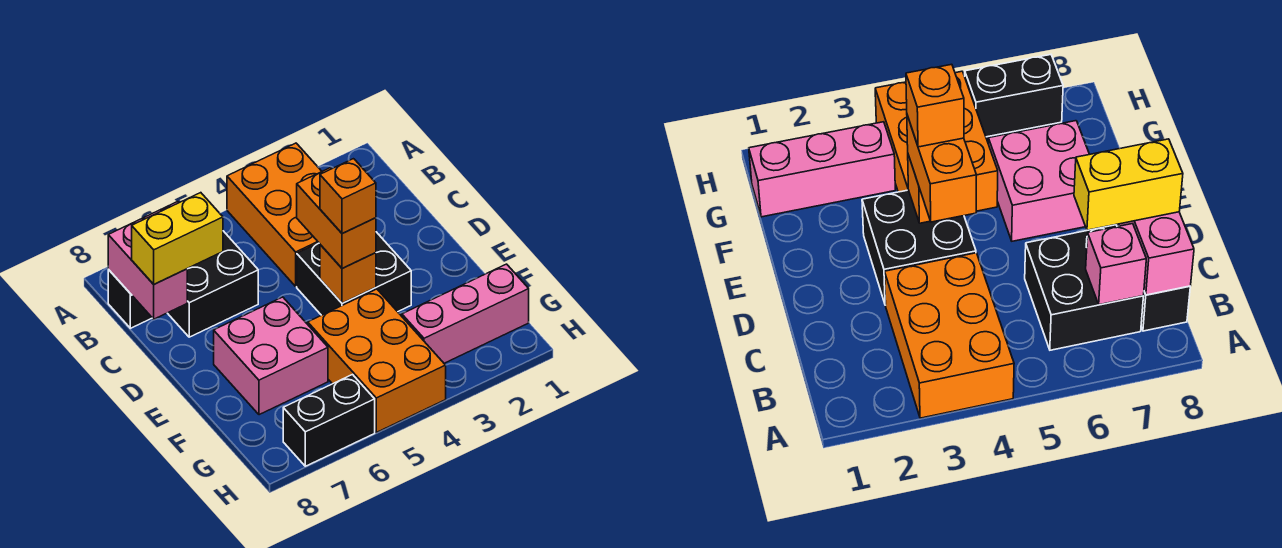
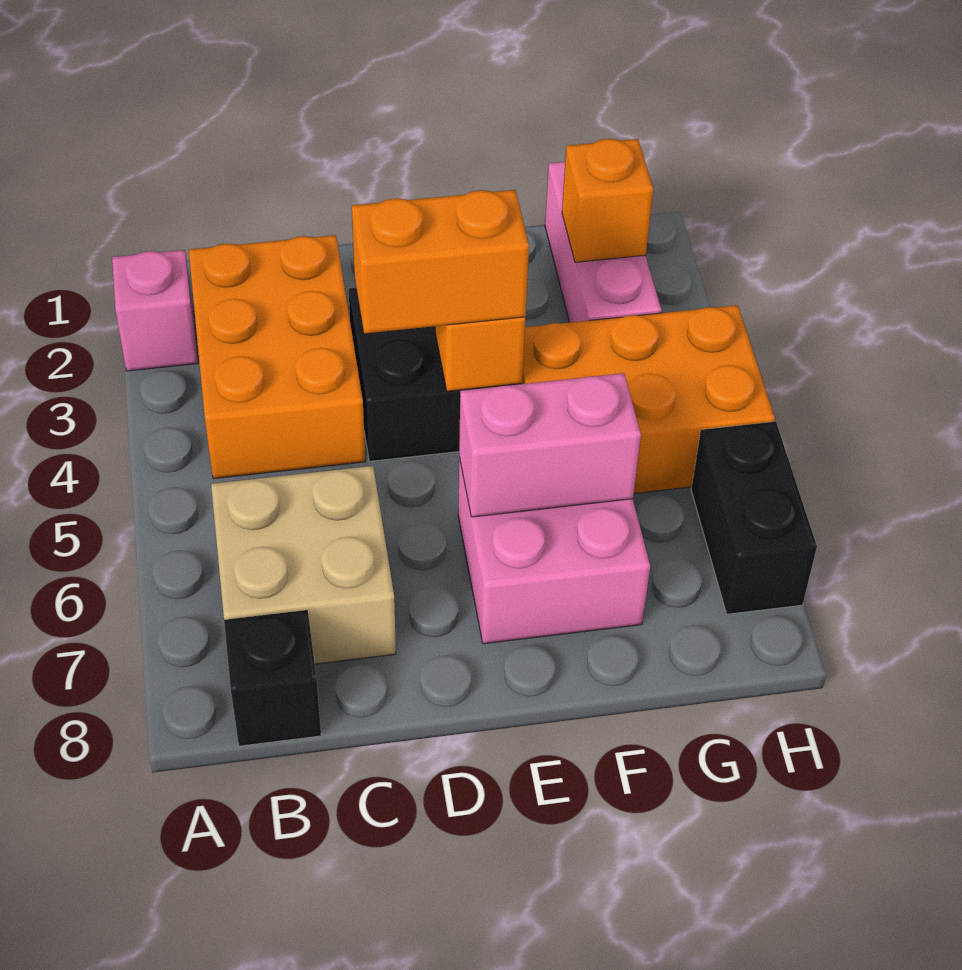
orange 2x3 brick [227,143,322,286] -> orange 2x3 brick turned to [189,235,365,479]
black 2x2 brick [168,231,258,337] -> tan 2x2 brick [211,466,396,664]
pink 1x1 brick [1086,224,1146,305] -> pink 1x1 brick moved to [112,250,198,371]
pink 1x2 brick [108,219,187,319] -> pink 1x2 brick moved to [459,373,641,517]
yellow 1x2 brick [132,193,223,284] -> none
orange 1x1 brick [320,159,376,234] -> orange 1x1 brick moved to [562,139,653,262]

